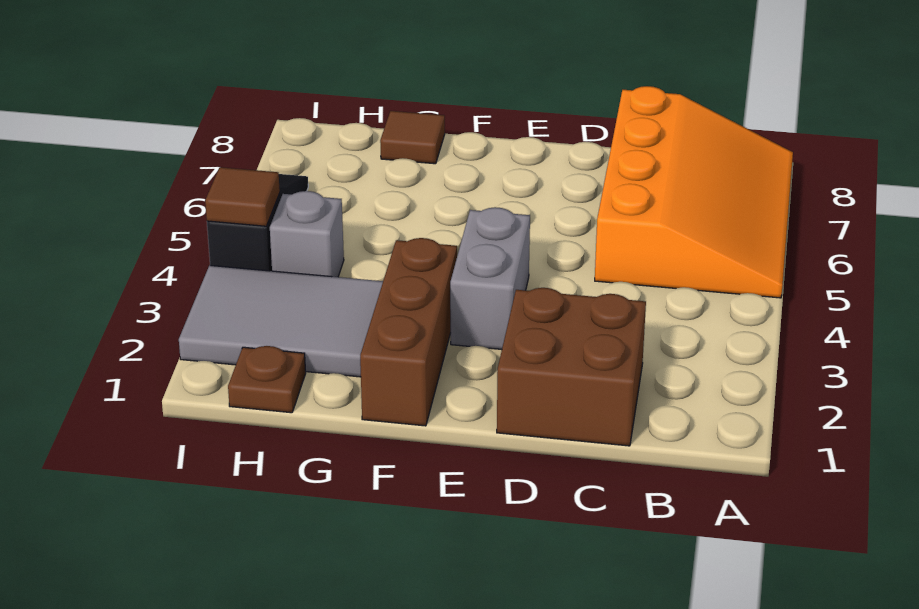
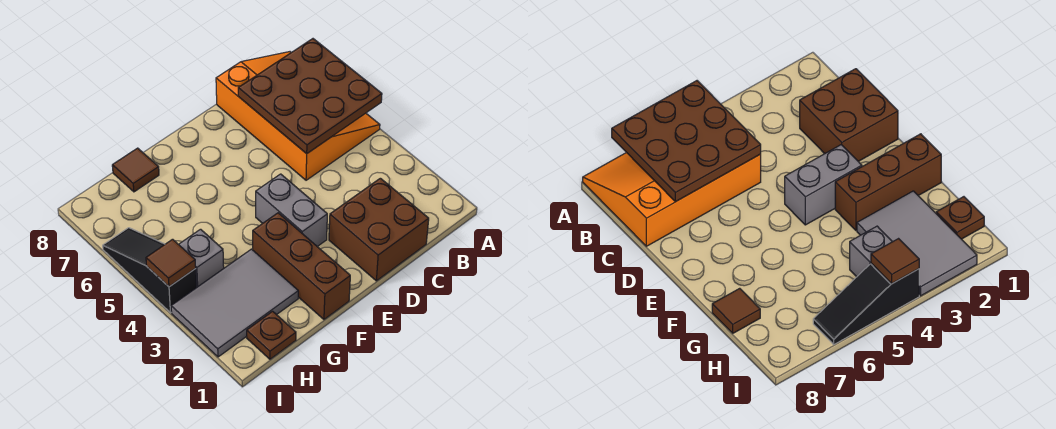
none -> brown 3x3 plate [238,39,382,154]

